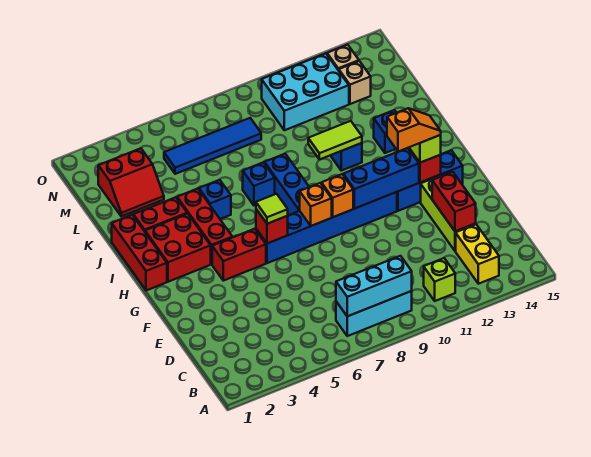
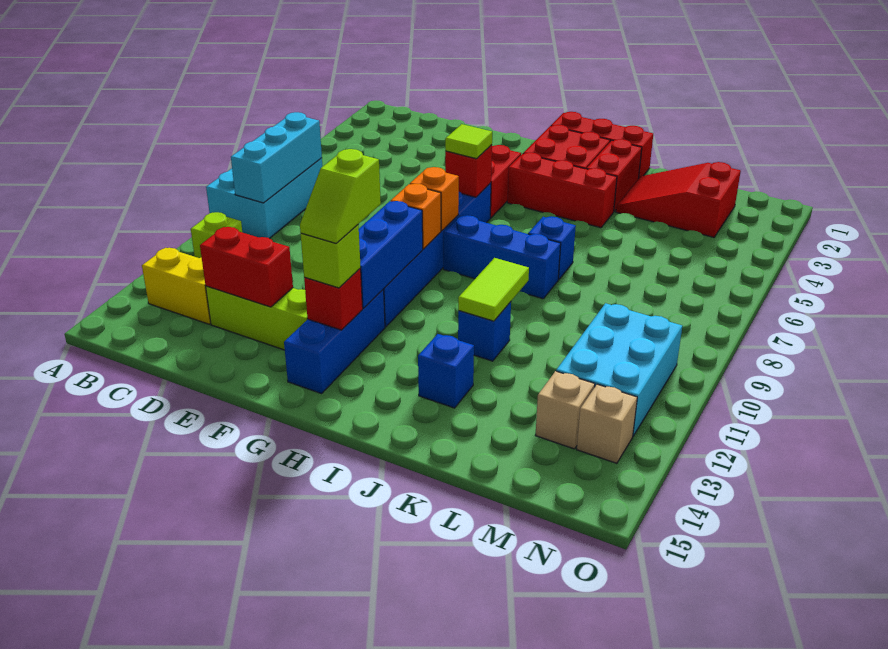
cyan 1x3 brick [336,291,412,336] -> cyan 2x3 brick [206,158,322,238]
orange 1x2 slope [387,108,441,152] -> lime 1x2 slope [300,149,381,243]
blue 1x1 brick [199,180,231,219] -> none
red 2x2 slope [98,148,164,216] -> red 2x3 slope [616,162,741,237]
blue 1x4 tile [164,118,261,174] -> none

